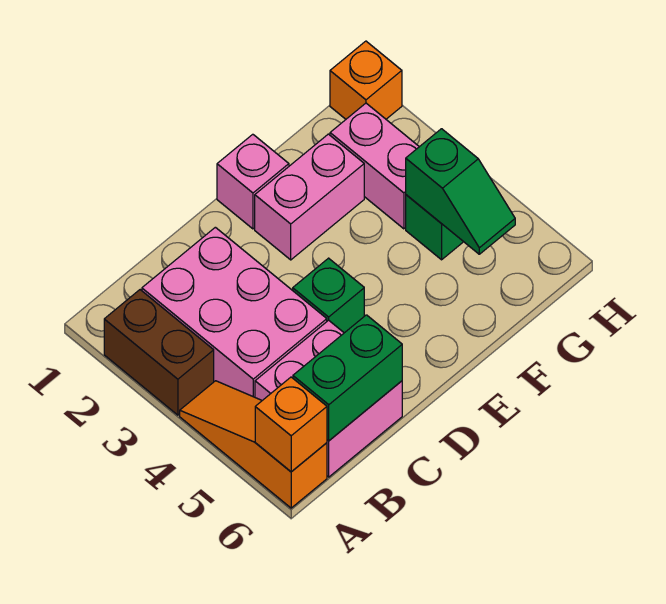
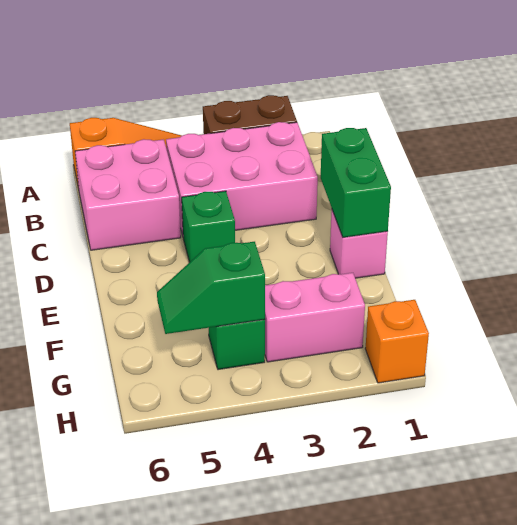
orange 1x1 brick [255,377,327,472] -> none
green 1x2 brick [293,315,402,441] -> green 1x2 brick moved to [321,128,391,237]
pink 1x2 brick [255,134,364,260] -> none

